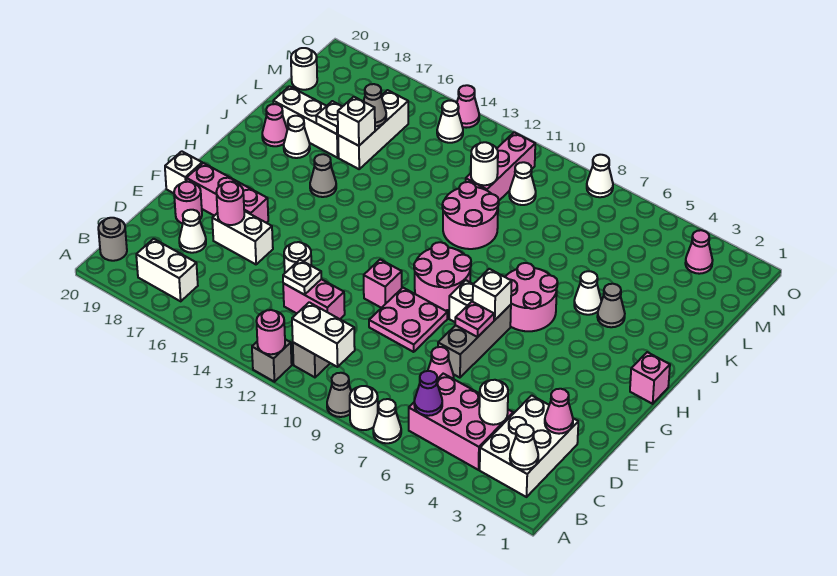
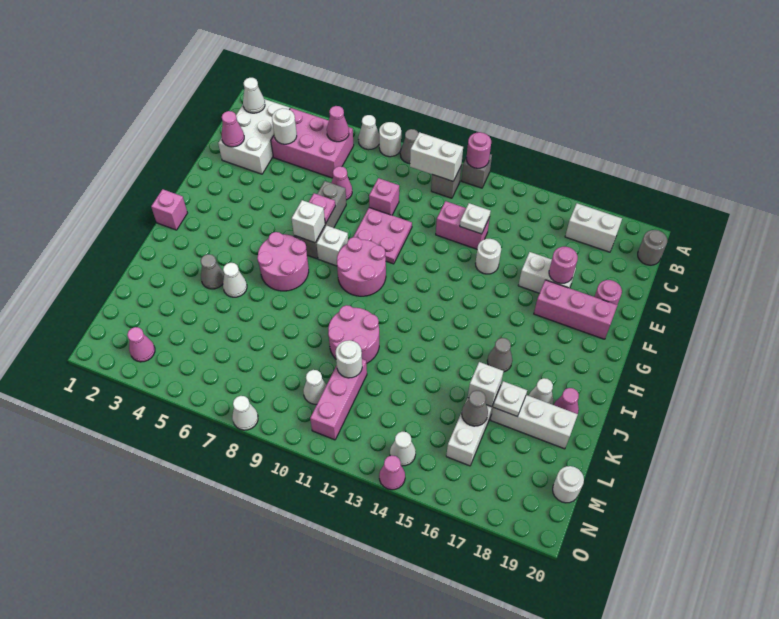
purple 1x1 cone [414,371,442,416] -> pink 1x1 cone [327,106,349,142]
white 1x1 cone [179,210,206,253] -> none
pink 1x1 brick [364,260,402,308] -> pink 1x1 brick moved to [369,178,399,215]
white 1x1 brick [165,151,202,193] -> none

